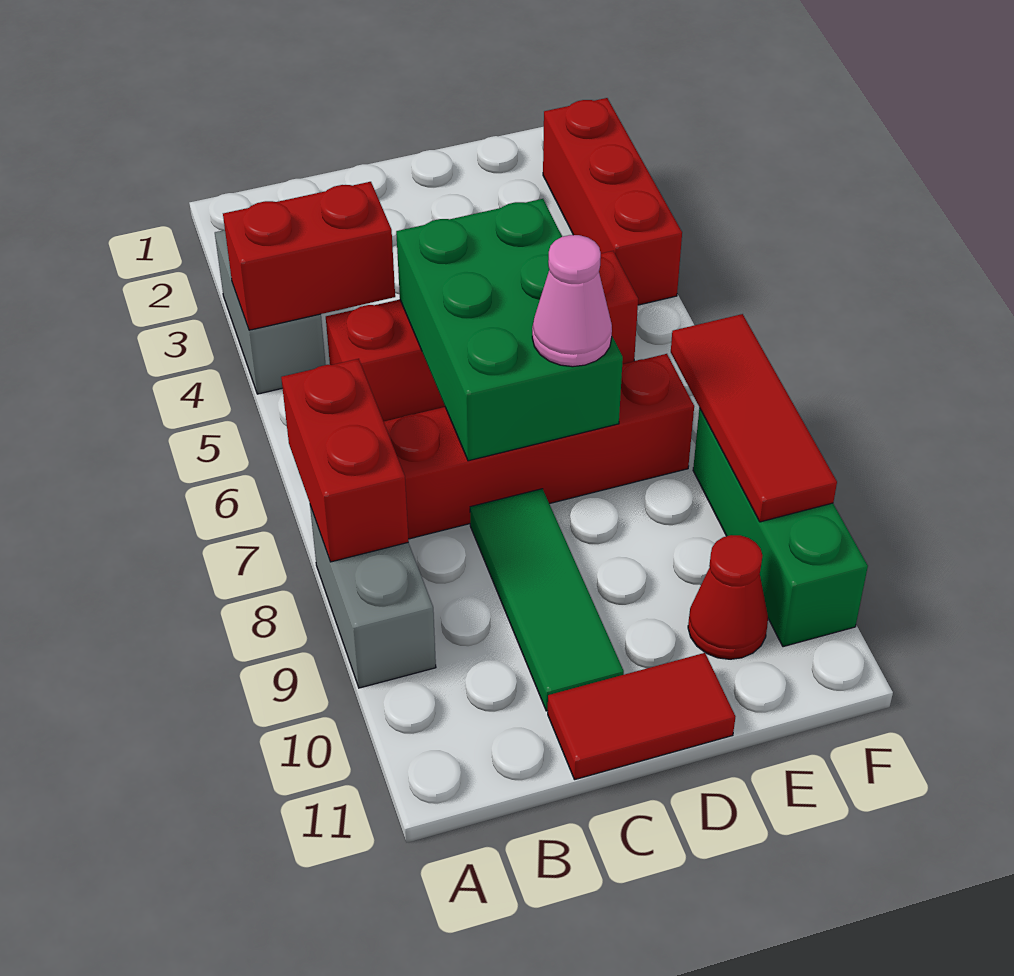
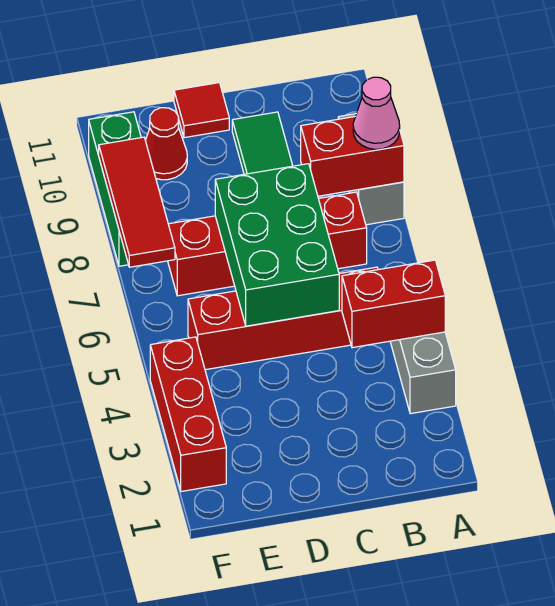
red 1x2 brick [281,359,409,562] -> red 1x2 brick turned to [301,117,404,196]
red 1x2 tile [548,653,735,780] -> red 1x1 tile [174,83,229,138]
pink 1x1 cone [532,235,612,367] -> pink 1x1 cone moved to [353,77,400,149]

